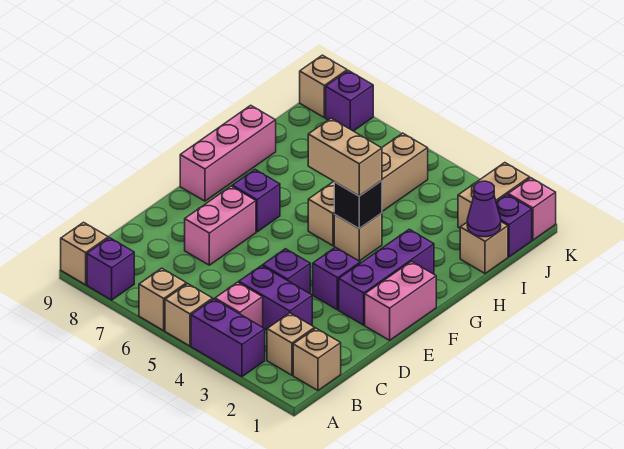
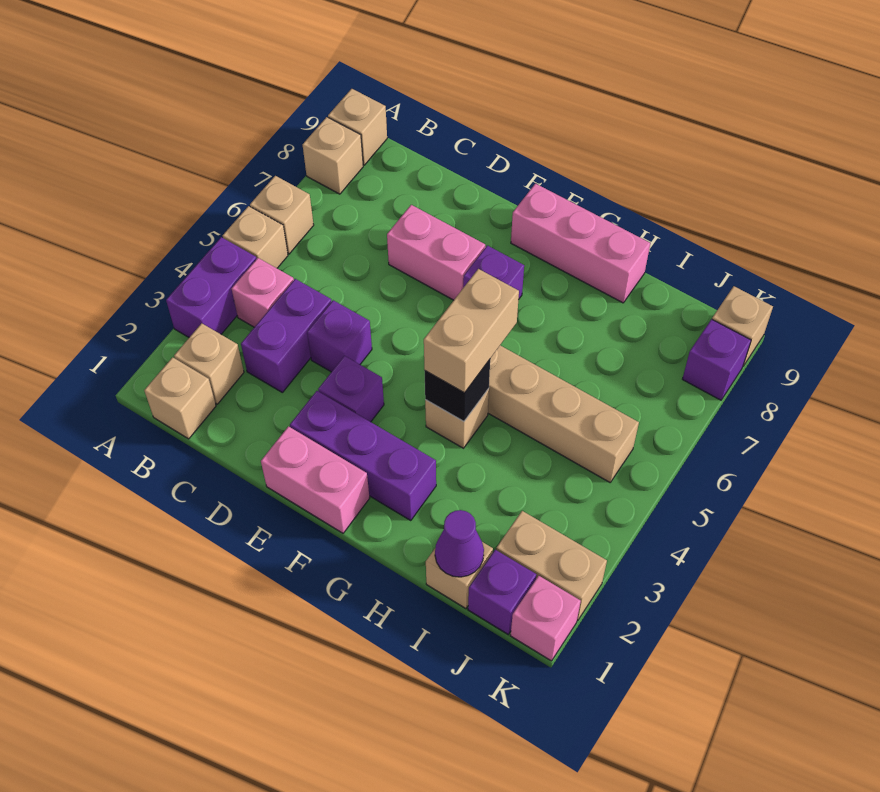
purple 1x1 brick [87,238,134,300] -> tan 1x1 brick [303,117,363,194]

